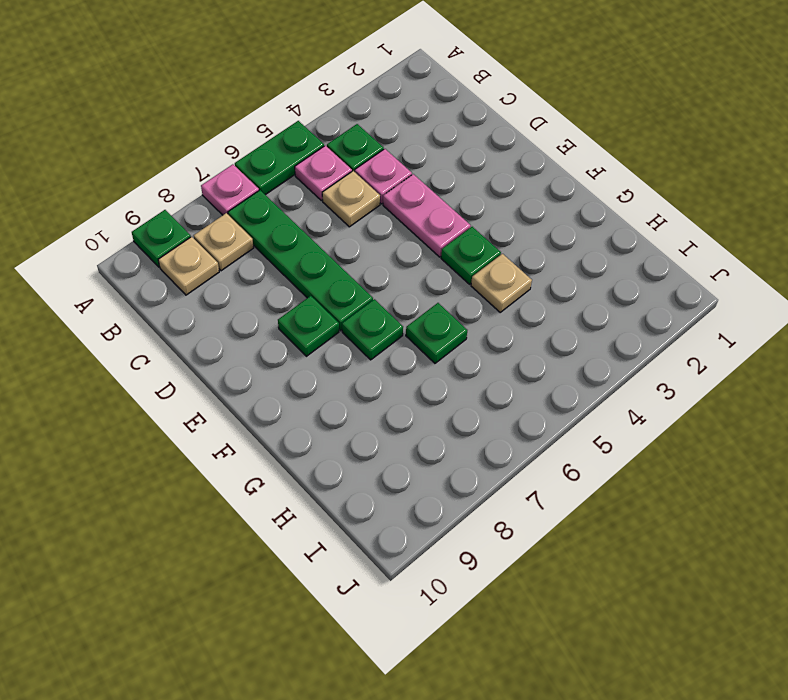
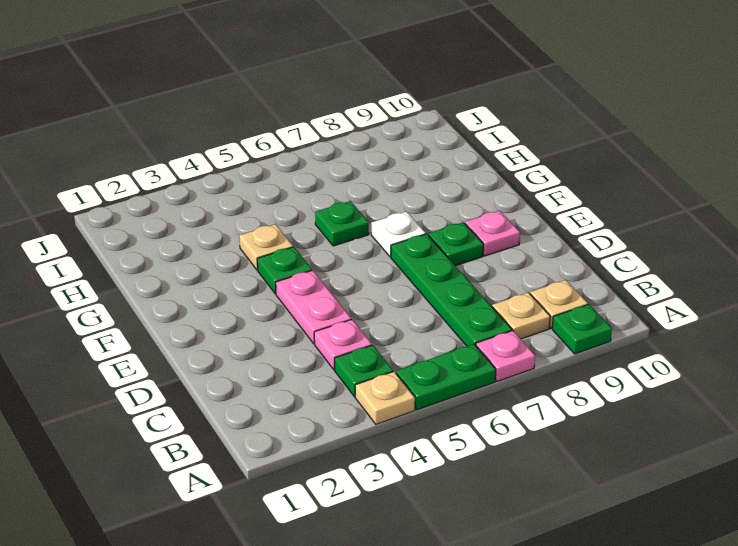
pink 1x1 plate [295,146,352,201] -> pink 1x1 plate moved to [465,211,520,256]
tan 1x1 plate [322,171,380,227] -> tan 1x1 plate moved to [355,372,415,424]
green 1x1 plate [342,299,403,360] -> white 1x1 plate [371,211,426,257]

